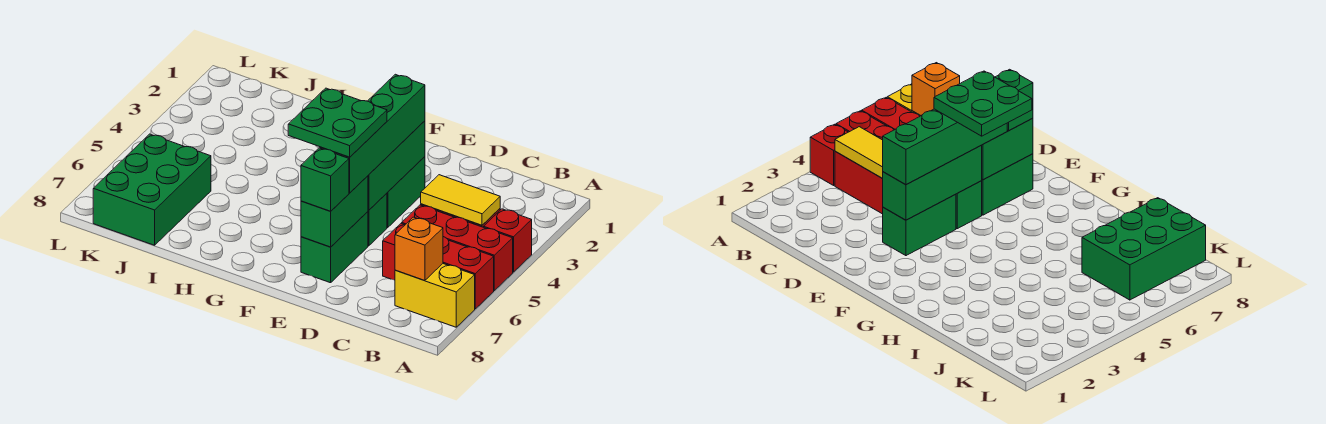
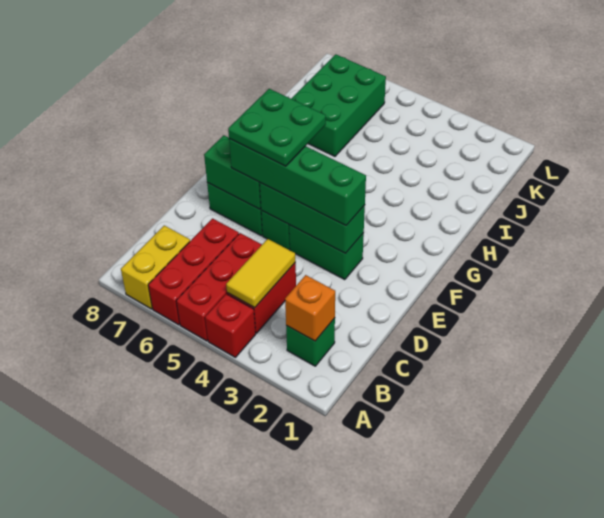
orange 1x1 brick [395,217,443,281] -> orange 1x1 brick moved to [285,275,335,341]
green 1x1 brick [301,148,349,211] -> green 1x1 brick moved to [286,318,335,366]
green 2x3 brick [93,134,211,245] -> green 2x3 brick turned to [291,54,386,156]

